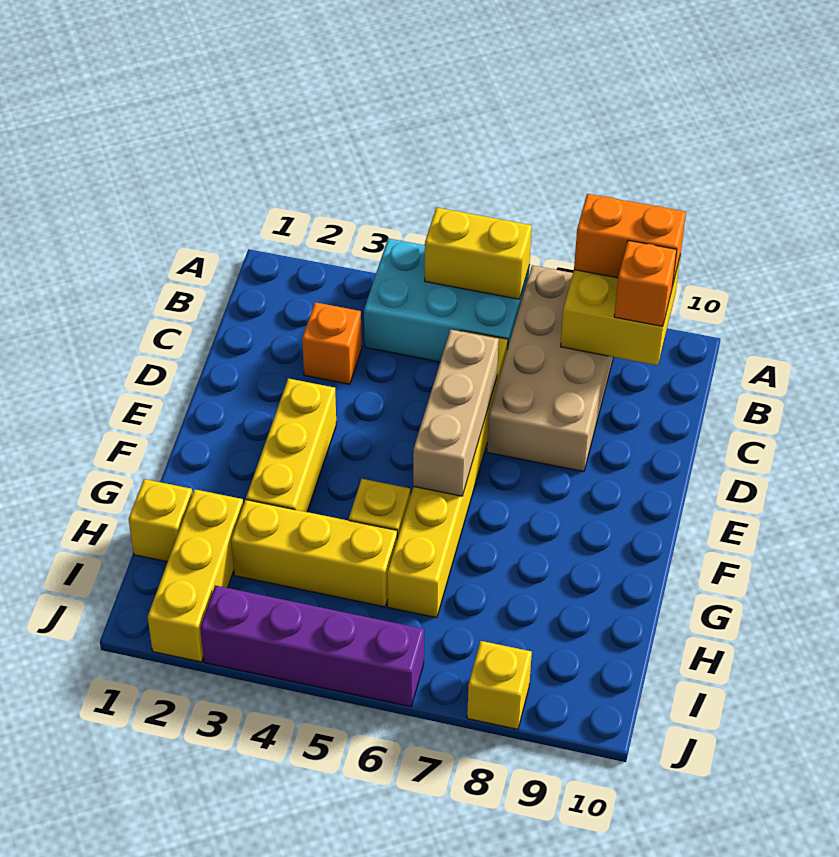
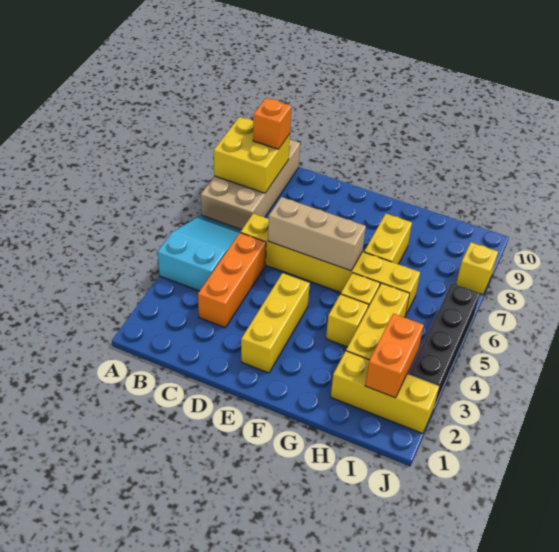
cyan 2x3 brick [364,238,529,362] -> cyan 2x3 slope [158,215,242,291]
yellow 1x2 brick [425,207,532,299] -> yellow 1x2 brick moved to [364,214,412,264]
tan 2x4 brick [487,265,613,472] -> tan 2x4 brick turned to [201,140,300,229]
orange 1x2 brick [574,194,686,285] -> orange 1x2 brick moved to [365,314,424,398]
orange 1x1 brick [302,302,362,384] -> orange 1x3 brick [198,233,266,328]
yellow 1x3 brick [246,378,336,512] -> yellow 1x3 brick turned to [241,273,310,373]
yellow 1x1 brick [129,479,193,562] -> yellow 1x1 brick moved to [326,294,368,347]
purple 1x4 brick [200,585,424,707] -> black 1x4 brick [409,283,480,407]

